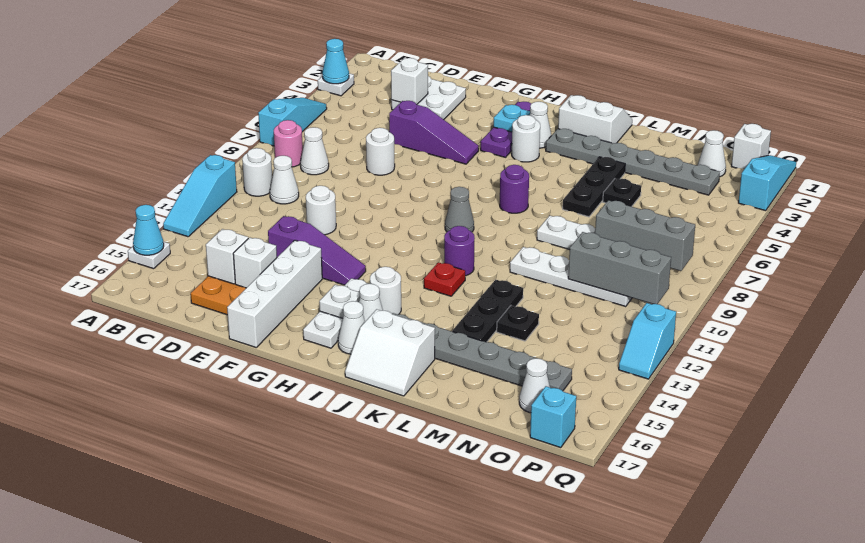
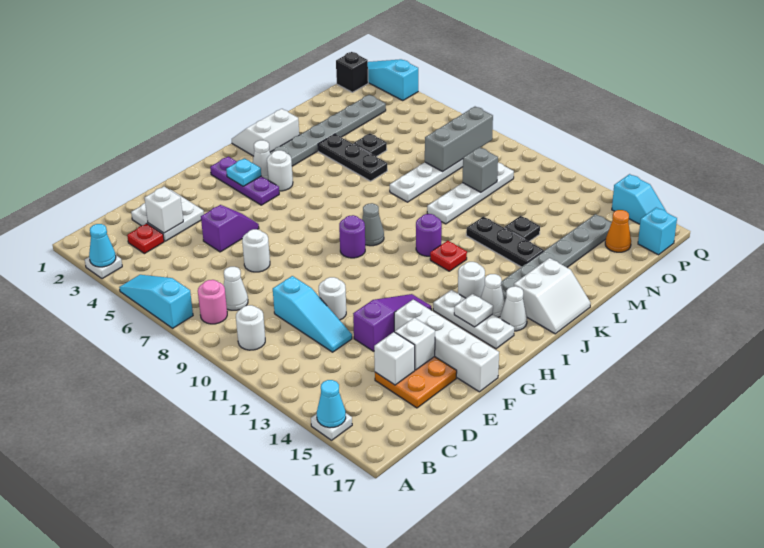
cyan 1x3 slope [163,155,237,237] -> cyan 1x3 slope moved to [273,276,352,352]
none -> red 1x1 plate [127,224,164,254]
white 1x1 cone [270,156,299,204] -> none
purple 1x3 slope [389,101,479,164] -> purple 1x2 slope [201,205,259,252]
purple 1x1 round brick [500,165,529,213] -> purple 1x1 round brick moved to [339,215,365,258]
grey 1x3 brick [568,232,671,304] -> grey 1x1 brick [462,147,498,192]
white 1x1 cone [698,130,726,177] -> none
white 1x1 cone [519,358,550,413] -> orange 1x1 cone [605,210,631,252]
white 1x1 brick [732,124,771,169] -> black 1x1 brick [336,52,368,92]
cyan 1x2 slope [619,303,676,379] -> cyan 1x2 slope moved to [612,174,666,224]

